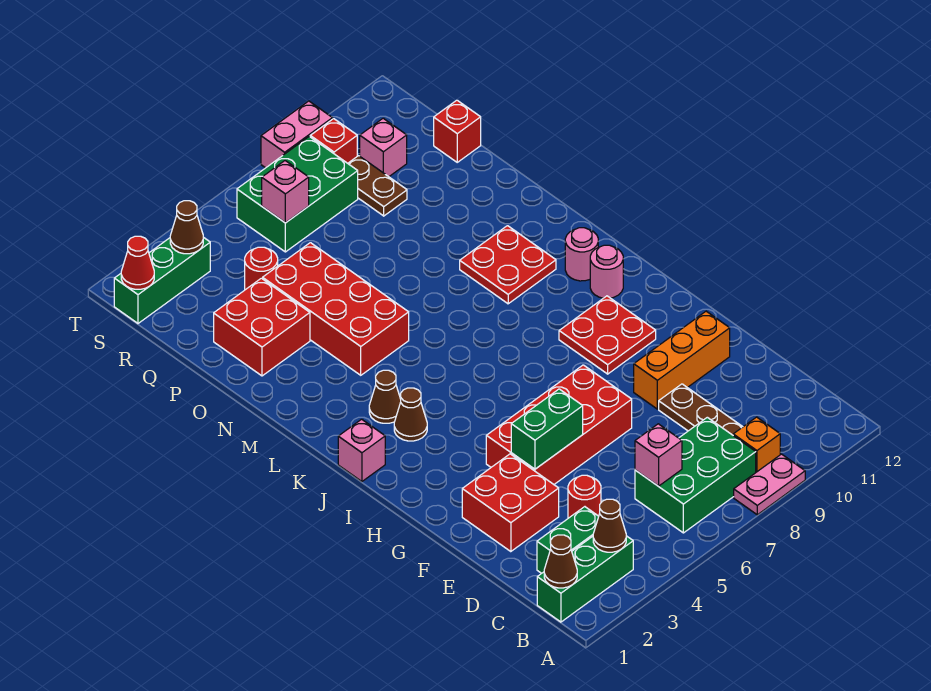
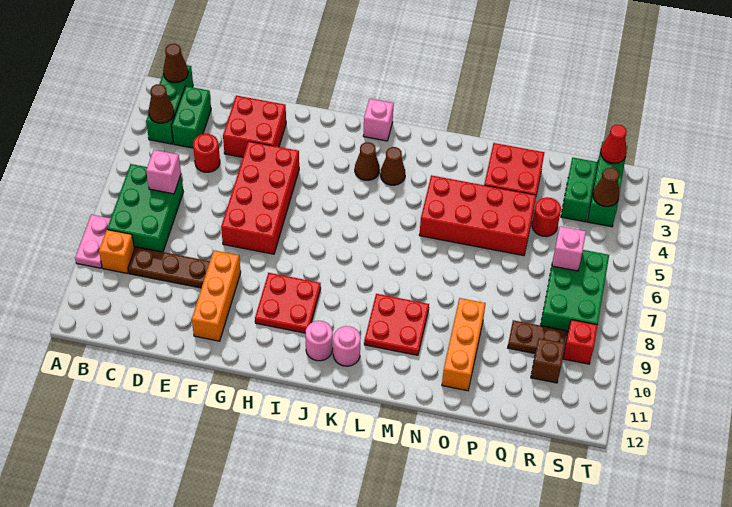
green 1x2 brick [511,389,583,469] -> green 1x2 brick moved to [561,158,597,222]
none -> orange 1x3 brick [442,298,486,391]
red 1x1 brick [434,100,481,162] -> none
pink 1x1 brick [360,118,407,177] -> brown 1x1 brick [531,338,565,383]
pink 1x2 brick [261,101,333,168] -> none

